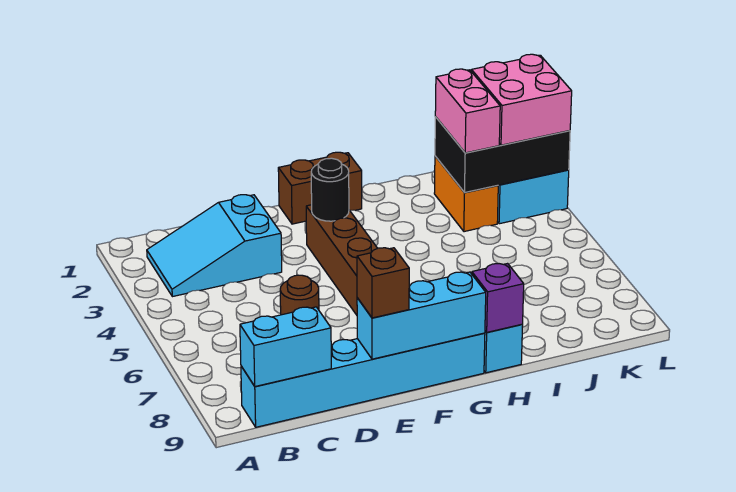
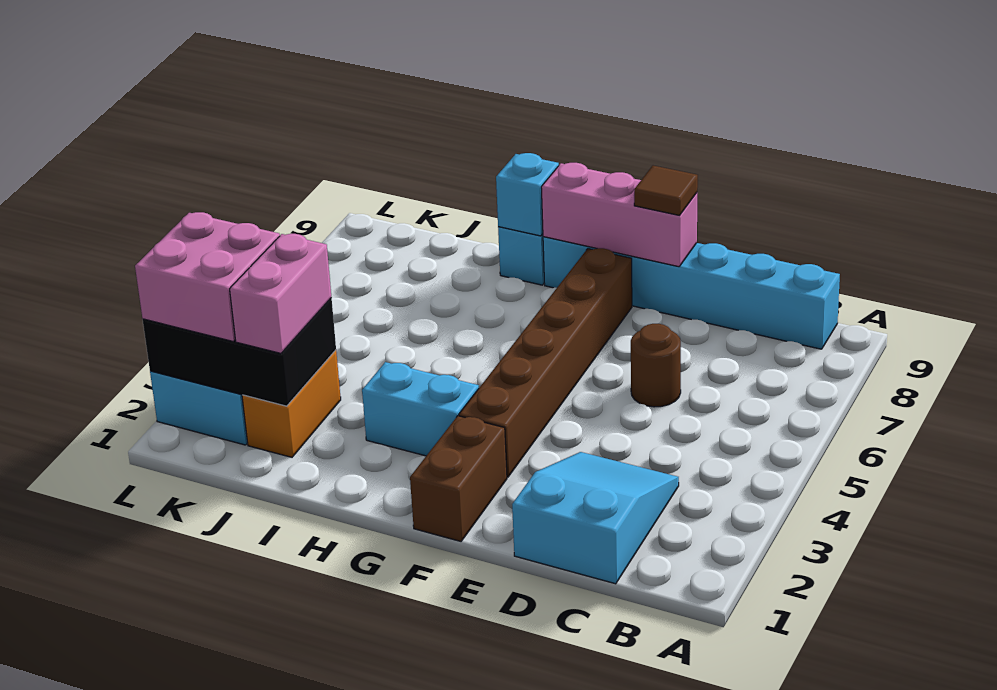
cyan 2x3 slope [147,195,282,297] -> cyan 2x3 slope turned to [512,452,679,584]
cyan 1x2 brick [240,307,331,386] -> cyan 1x2 brick moved to [362,362,479,456]
cyan 1x3 brick [357,272,486,359] -> pink 1x3 brick [541,163,697,267]
brown 1x1 brick [357,248,409,318] -> brown 1x1 tile [634,166,698,215]
brown 1x2 brick [278,152,362,224] -> brown 1x2 brick turned to [410,416,507,541]
black 1x1 round brick [311,158,349,221] -> none
purple 1x1 brick [472,264,524,332] -> cyan 1x1 brick [496,153,559,236]

